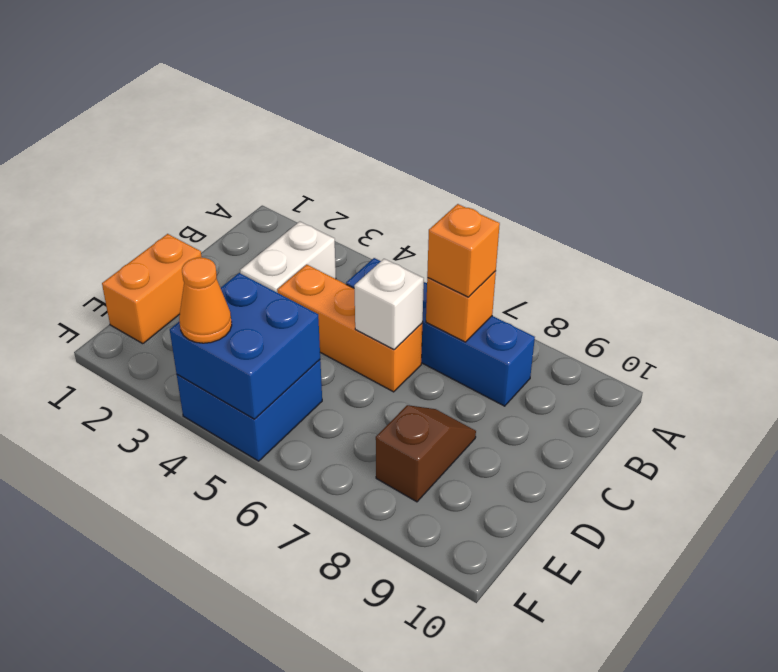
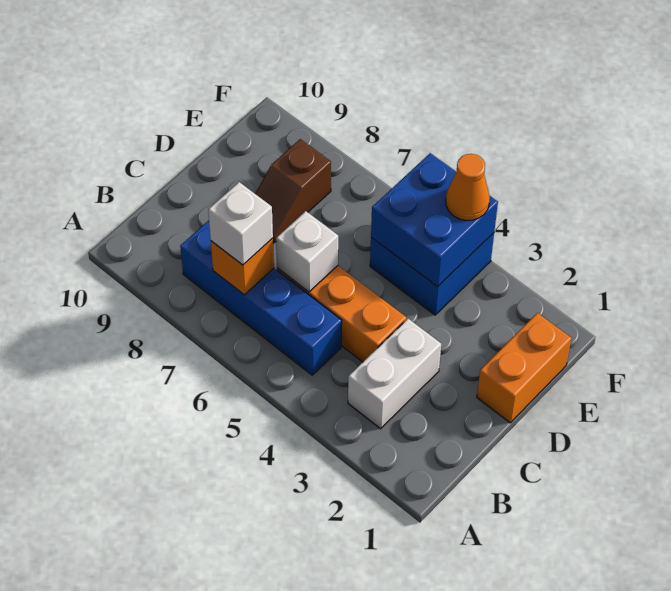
orange 1x1 brick [427,204,500,297] -> white 1x1 brick [208,182,273,265]

